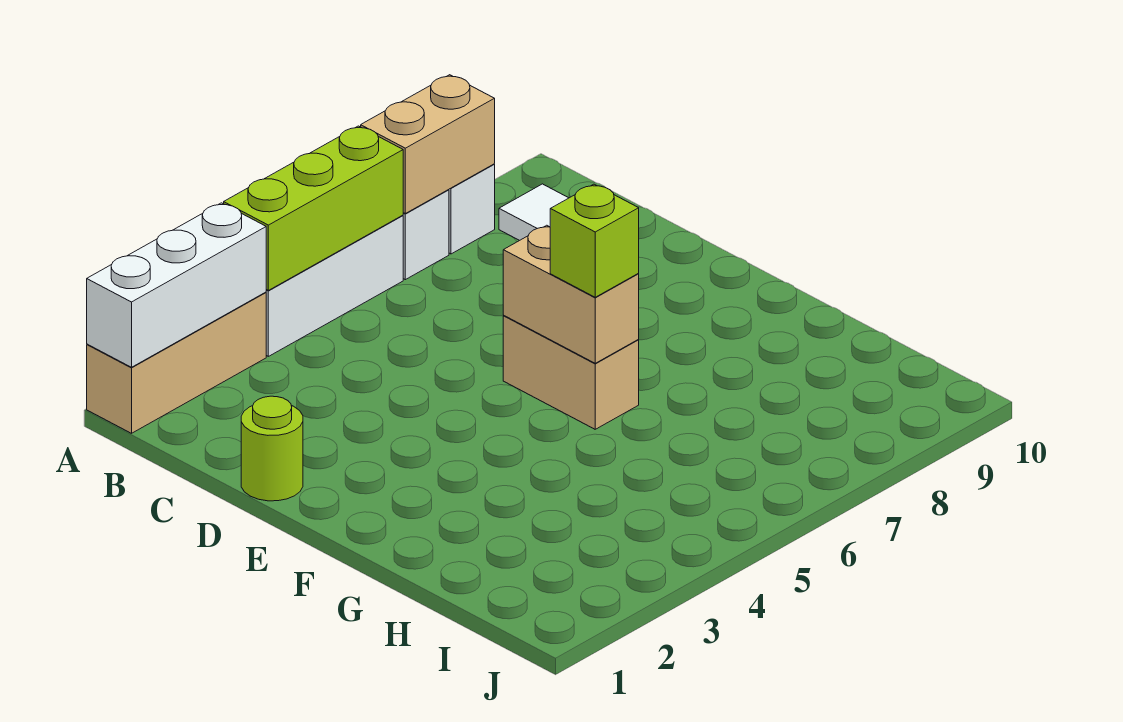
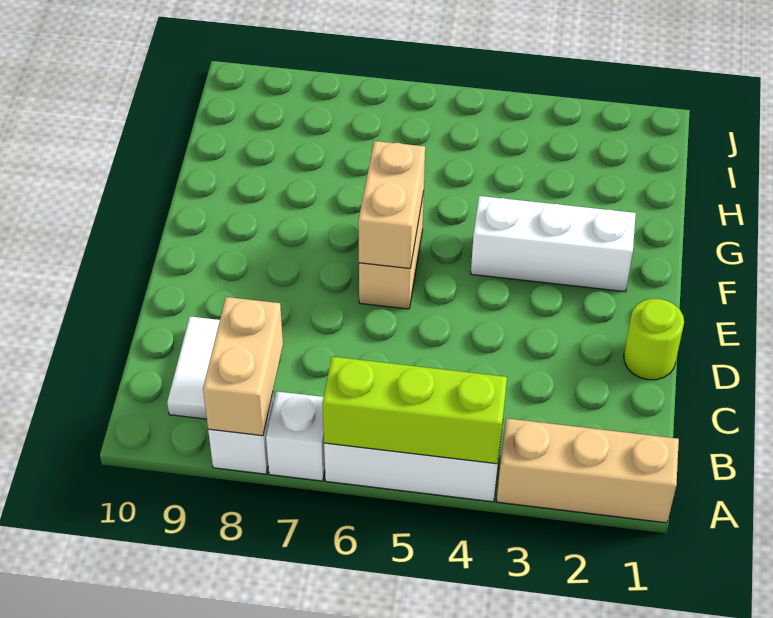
white 1x3 brick [87,203,266,367] -> white 1x3 brick moved to [471,196,636,292]
tan 1x2 brick [361,75,495,213] -> tan 1x2 brick turned to [203,297,283,436]
lime 1x1 brick [550,184,639,297] -> none

